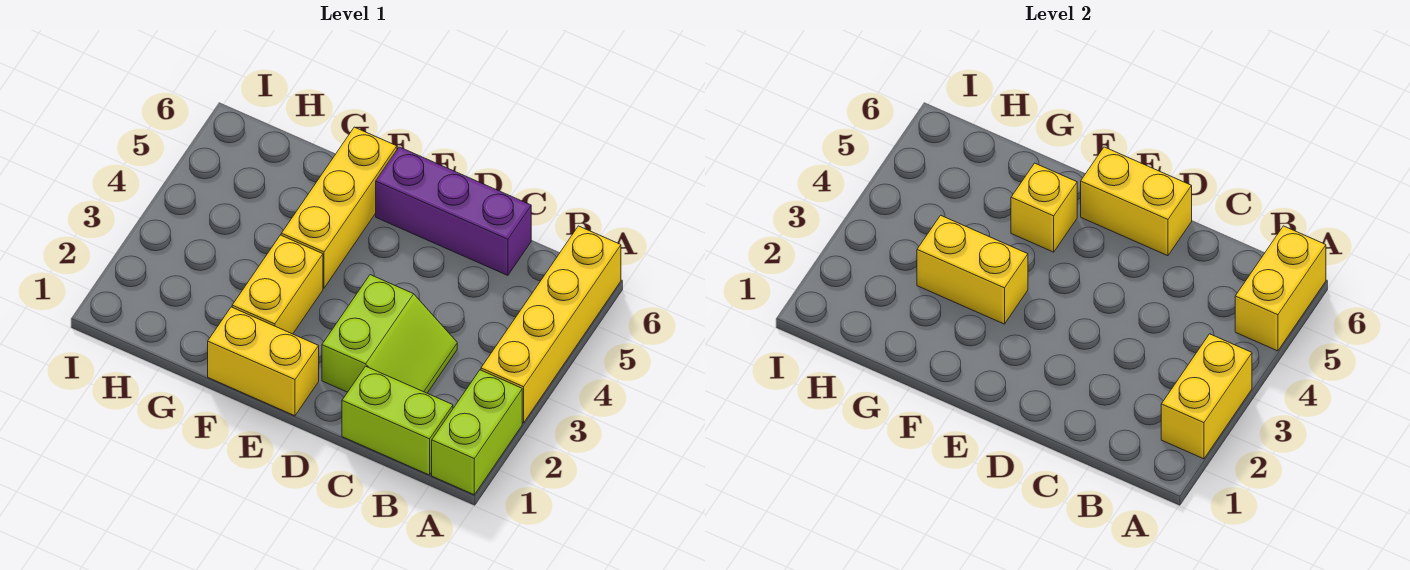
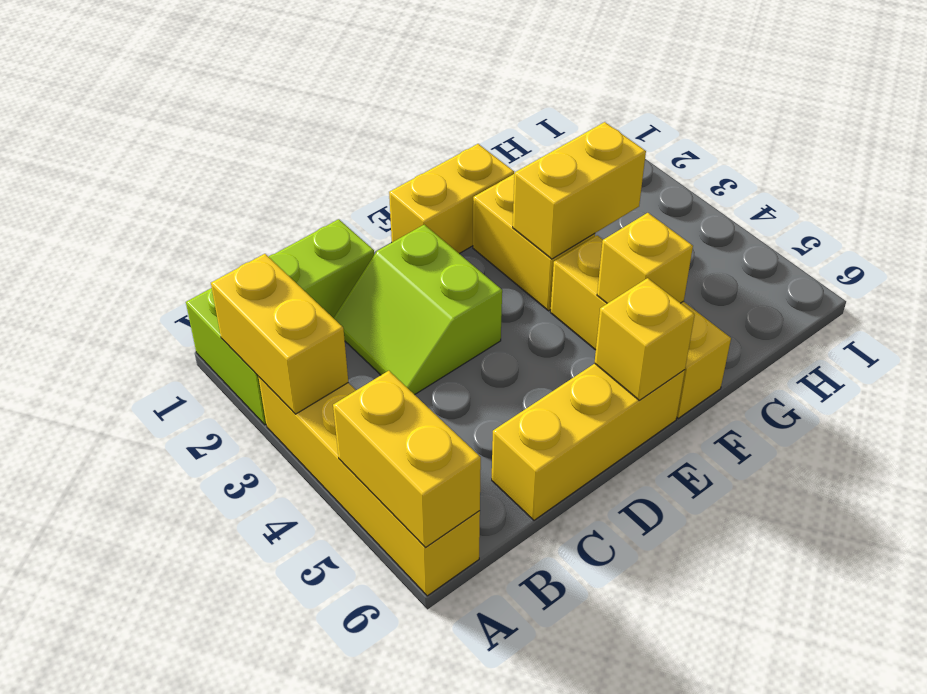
purple 1x3 brick [376,147,531,275] -> yellow 1x3 brick [492,364,685,520]
yellow 1x2 brick [1081,147,1192,256] -> yellow 1x1 brick [595,278,695,400]

